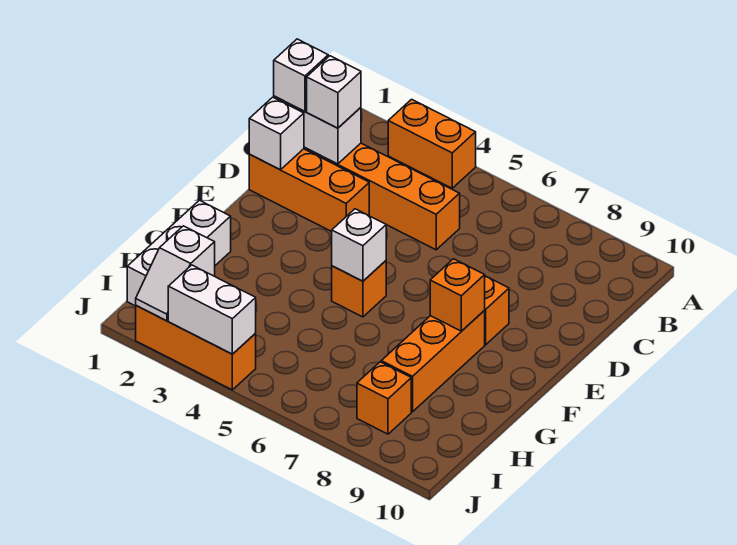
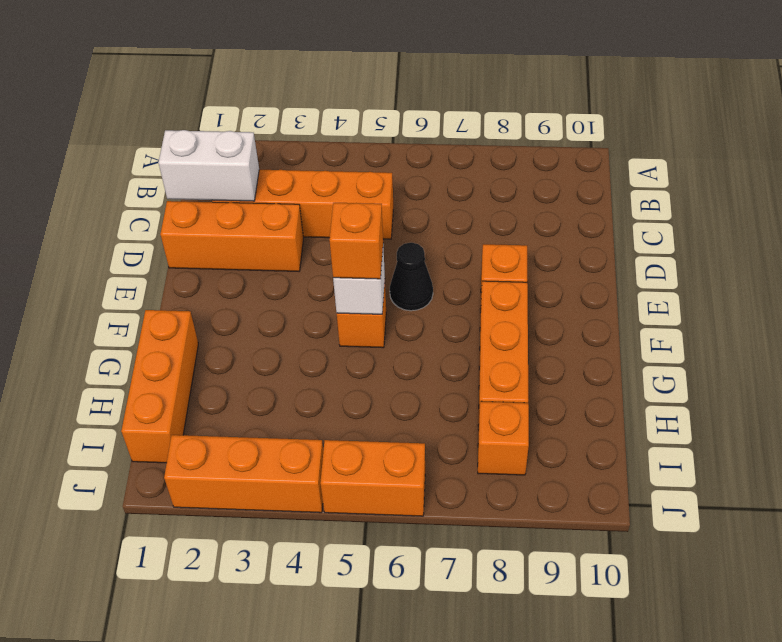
orange 1x2 brick [388,99,476,188] -> orange 1x2 brick moved to [320,440,425,516]
white 1x1 brick [274,39,328,111] -> none
white 1x1 brick [307,56,361,128] -> none
white 1x1 brick [249,97,304,170] -> none
none -> black 1x1 cone [390,242,433,311]
orange 1x1 brick [430,259,485,331] -> orange 1x1 brick moved to [329,203,383,279]
white 1x3 brick [127,200,231,306] -> orange 1x3 brick [121,310,198,463]
white 1x2 slope [136,226,215,321] -> none
white 1x2 brick [168,265,256,354] -> none

